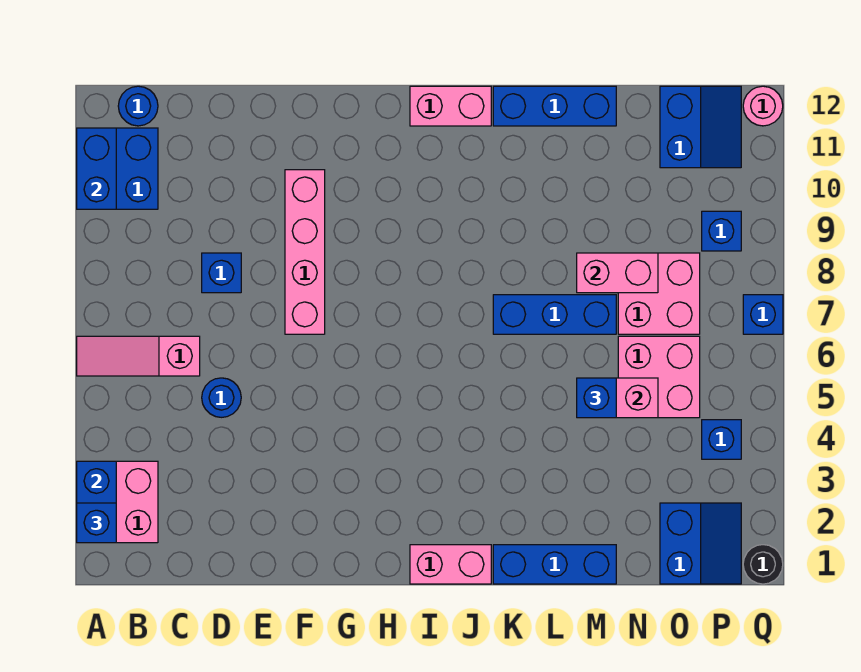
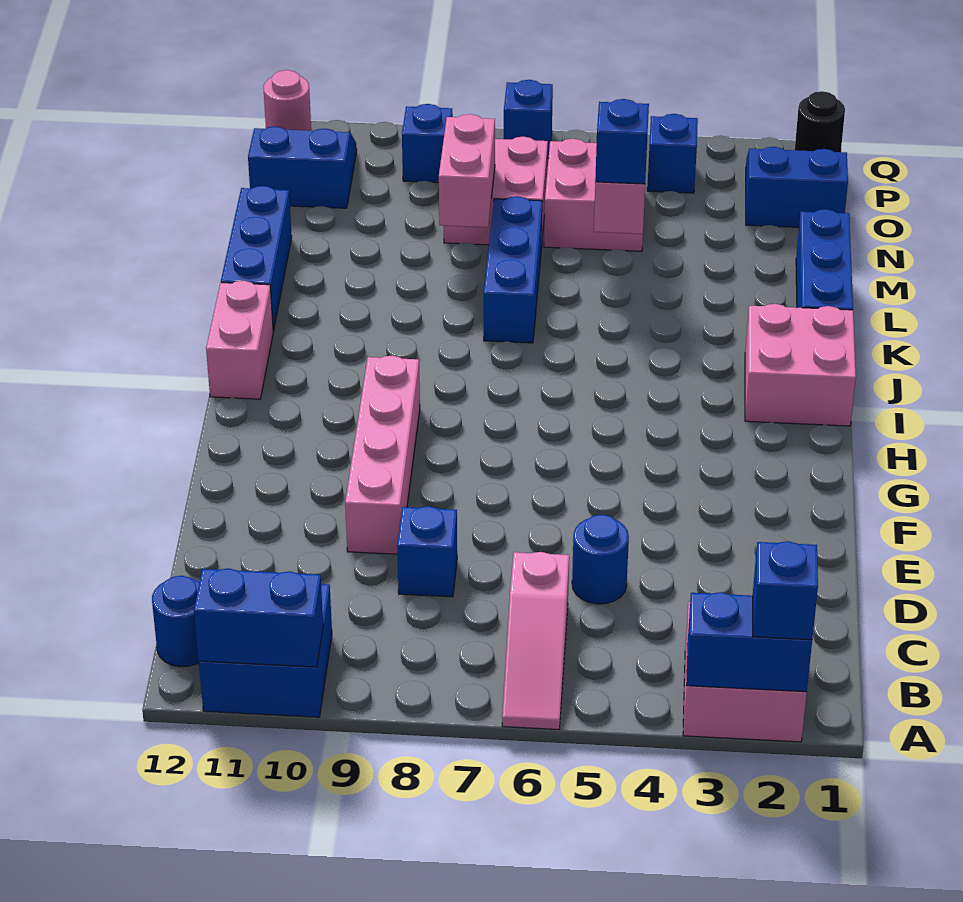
pink 1x4 brick [285,170,325,334] -> pink 1x4 brick turned to [345,356,420,554]
pink 1x2 brick [410,545,491,584] -> pink 2x2 brick [745,304,856,426]

